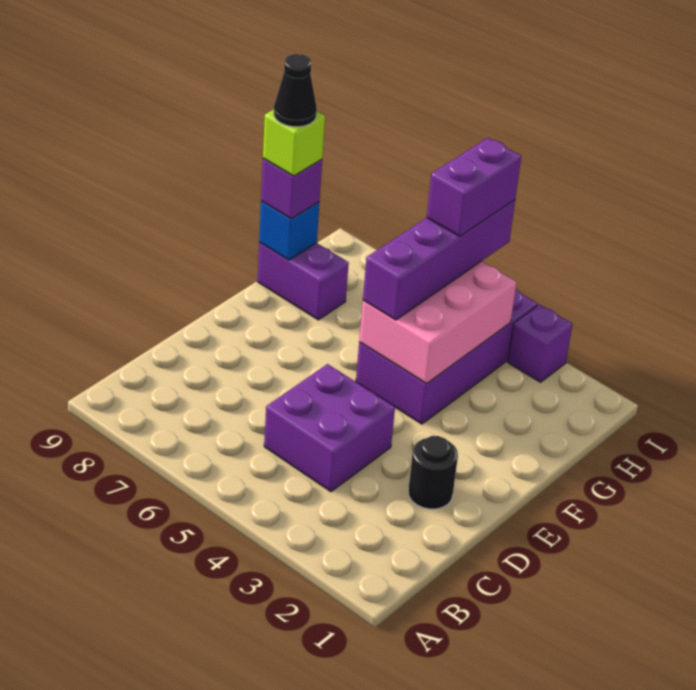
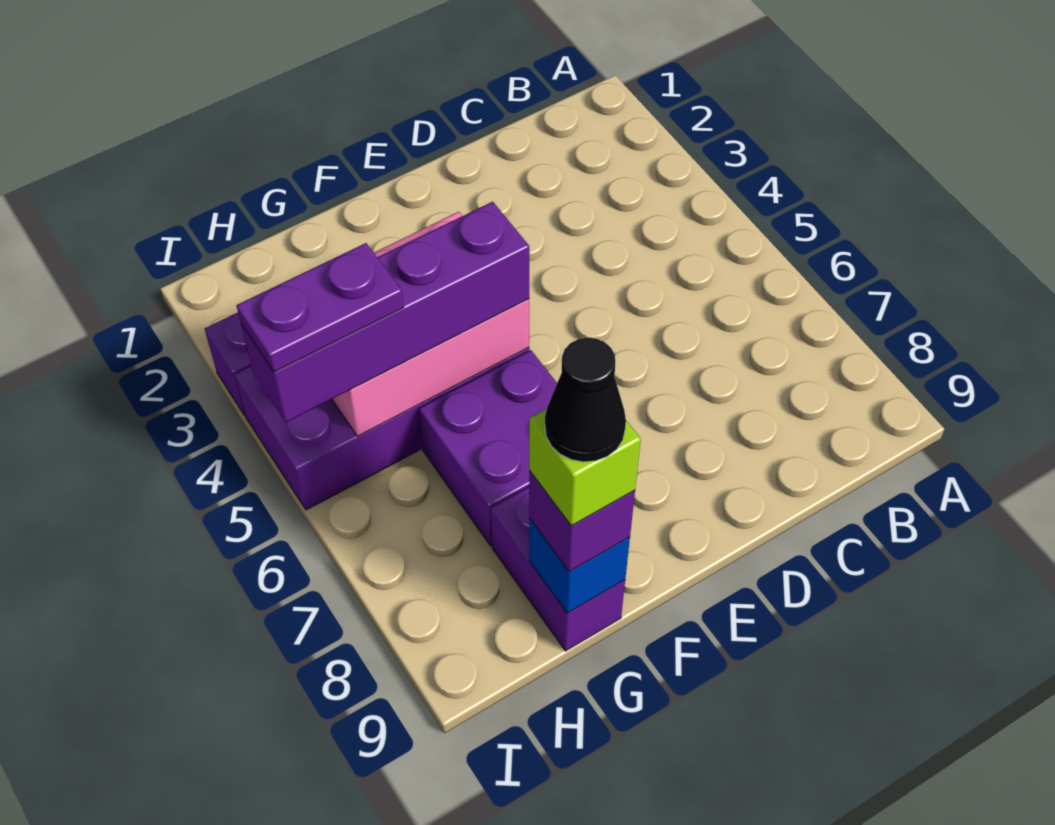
purple 2x2 brick [264,364,395,492] -> purple 2x2 brick moved to [419,350,557,546]
black 1x1 round brick [408,436,458,509] -> none
purple 1x2 brick [427,138,521,236] -> purple 1x2 plate [236,243,404,372]

